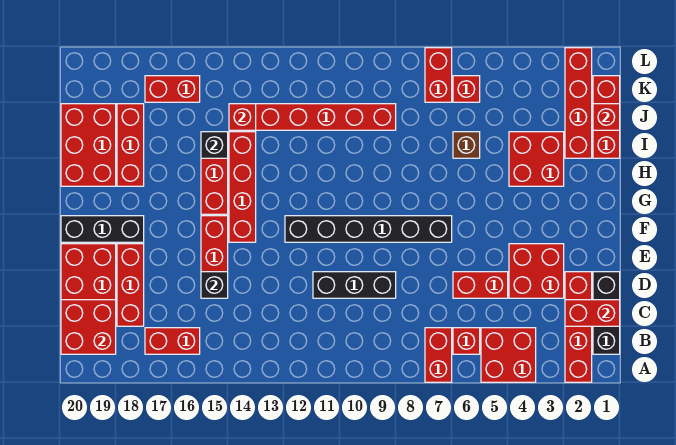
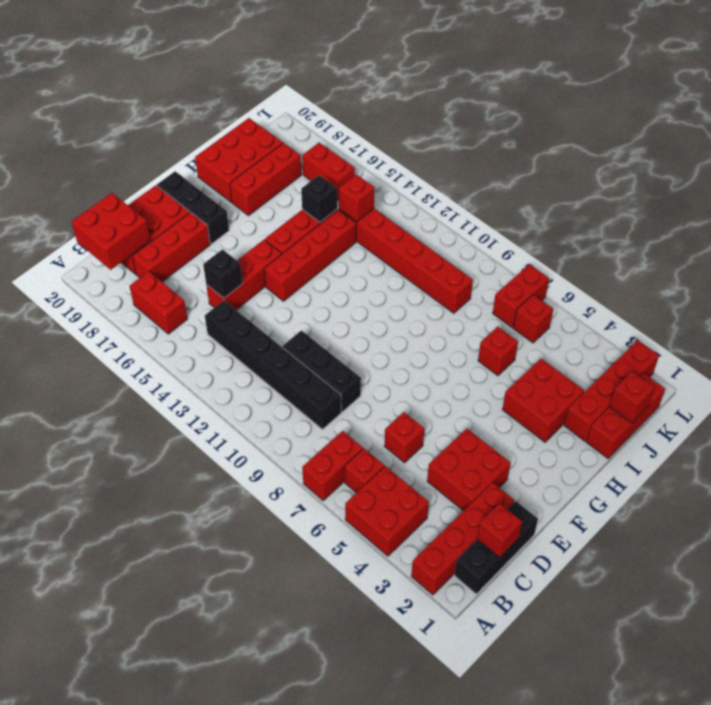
red 1x2 brick [565,300,620,326] -> red 1x1 brick [477,503,522,558]
red 1x2 brick [453,272,508,298] -> red 1x1 brick [384,412,424,463]
black 1x6 brick [285,216,452,242] -> black 1x6 brick moved to [205,300,341,429]
brown 1x1 brick [453,132,480,158] -> red 1x1 brick [478,327,518,376]

